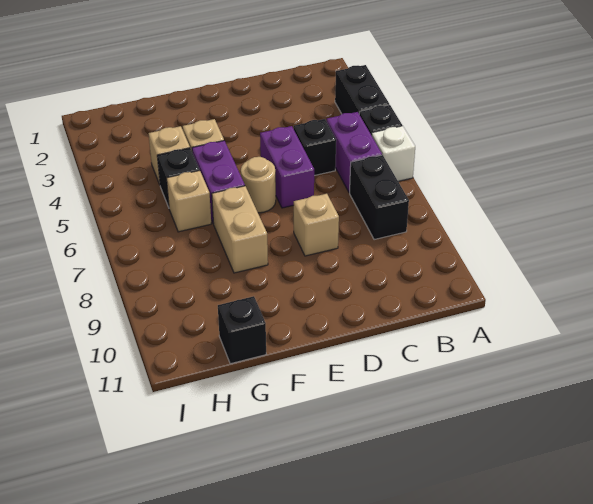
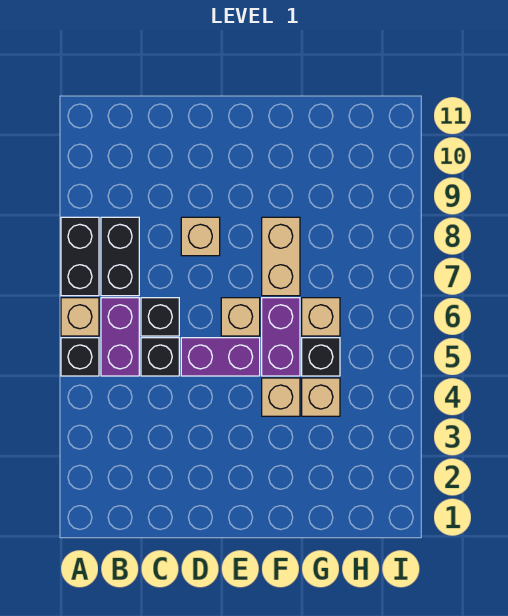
black 1x2 brick [335,65,389,114] -> black 1x2 brick moved to [61,217,99,296]
white 1x1 brick [371,126,415,181] -> tan 1x1 brick [61,298,99,336]
purple 1x2 brick [260,126,314,208] -> purple 1x2 brick turned to [181,338,260,376]
tan 1x1 round brick [241,157,276,213] -> tan 1x1 brick [221,298,260,336]
black 1x1 brick [218,296,266,364] -> black 1x1 brick moved to [141,298,179,336]

